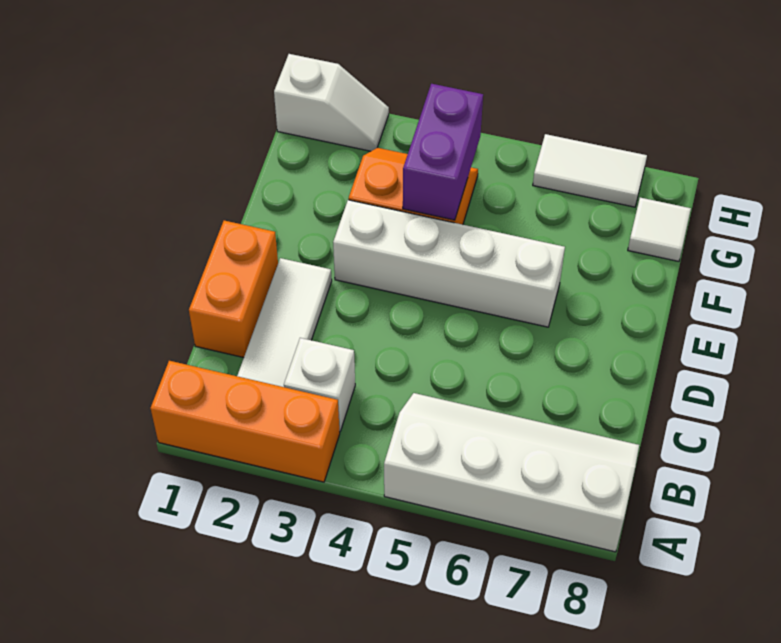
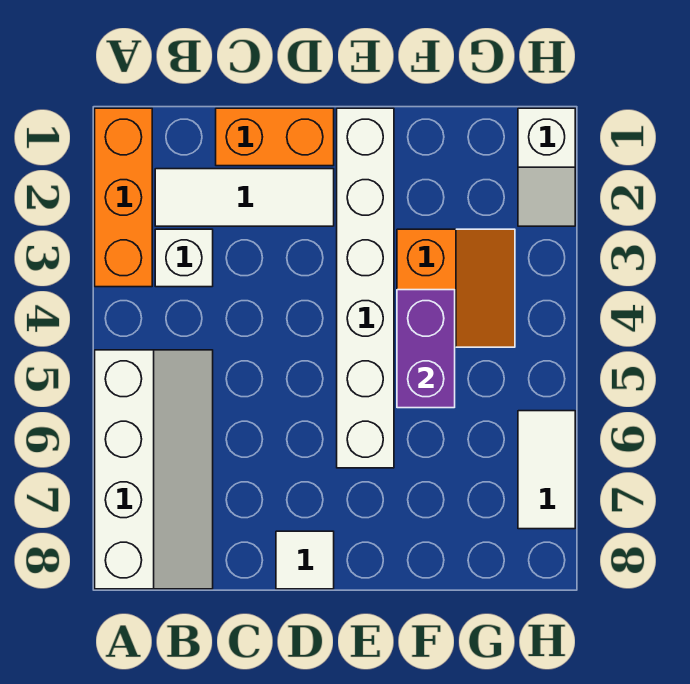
white 1x4 brick [333,200,565,327] -> white 1x6 brick [337,108,394,468]
purple 1x2 brick [403,84,483,220] -> purple 1x2 brick turned to [397,290,455,408]
white 1x1 tile [628,198,691,261] -> white 1x1 tile moved to [276,531,334,589]

